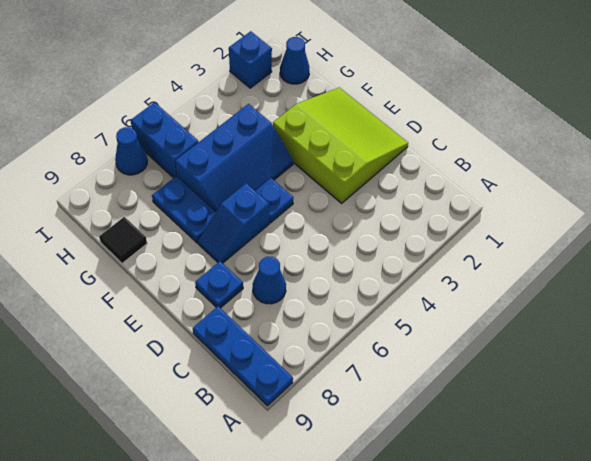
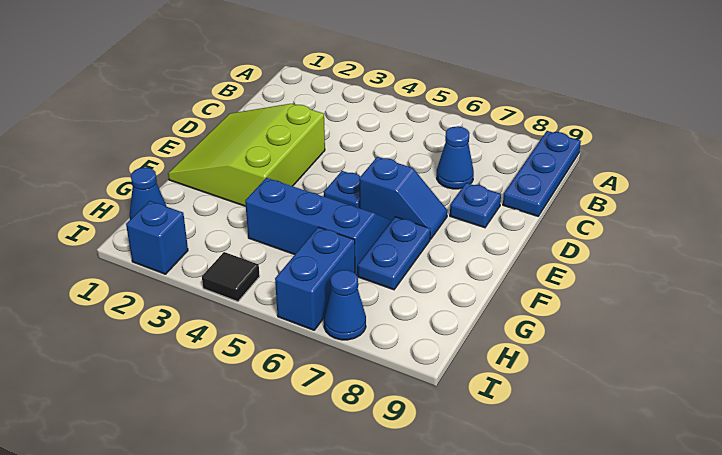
black 1x1 tile [99,217,147,263] -> black 1x1 tile moved to [202,252,260,302]

